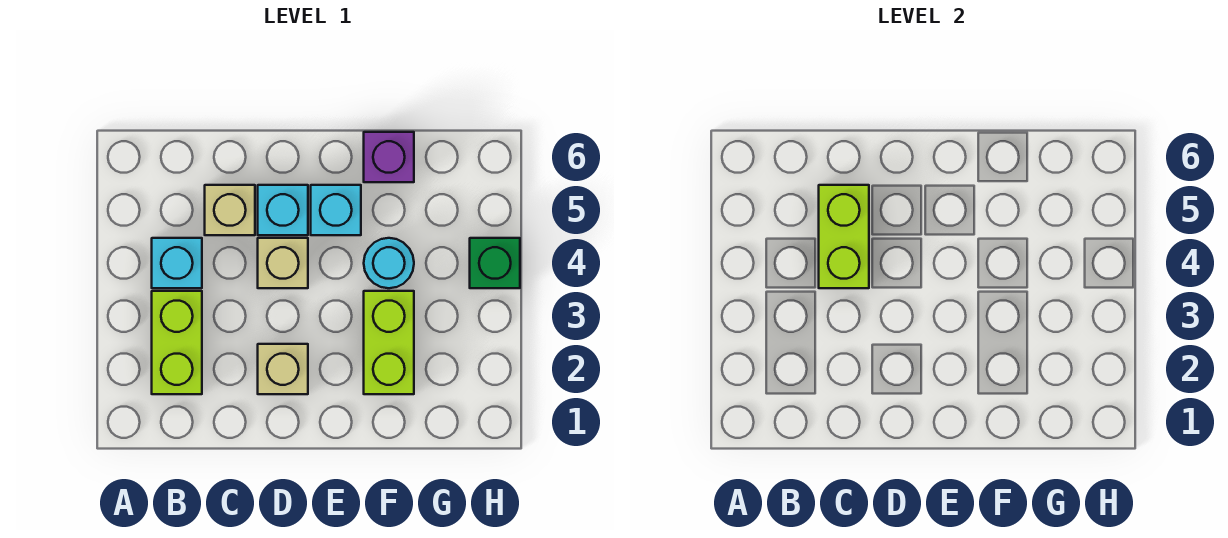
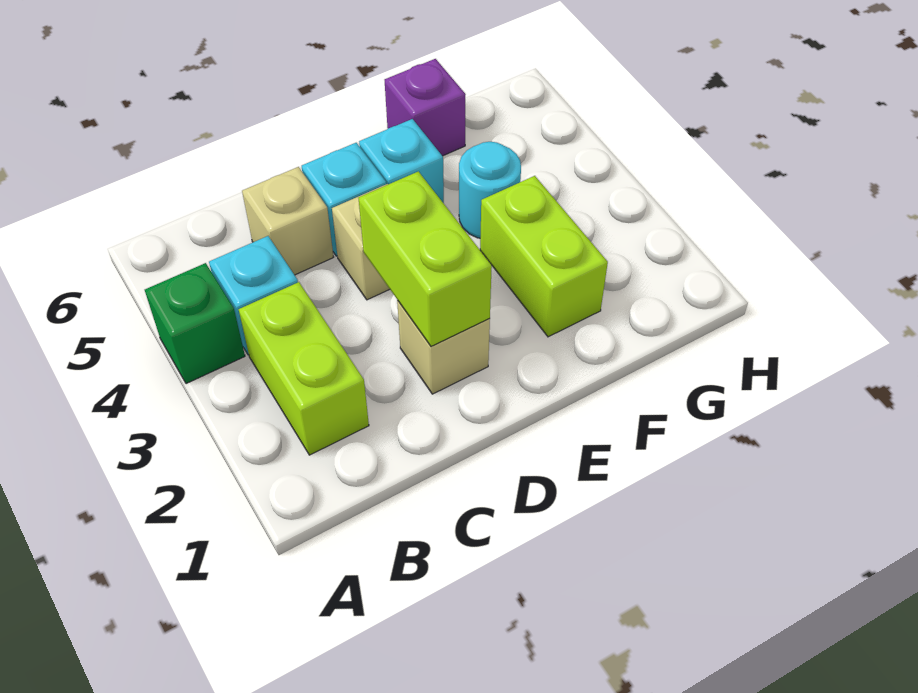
lime 1x2 brick [819,185,869,288] -> lime 1x2 brick moved to [359,171,492,346]
green 1x1 brick [470,238,520,288] -> green 1x1 brick moved to [145,263,245,384]

